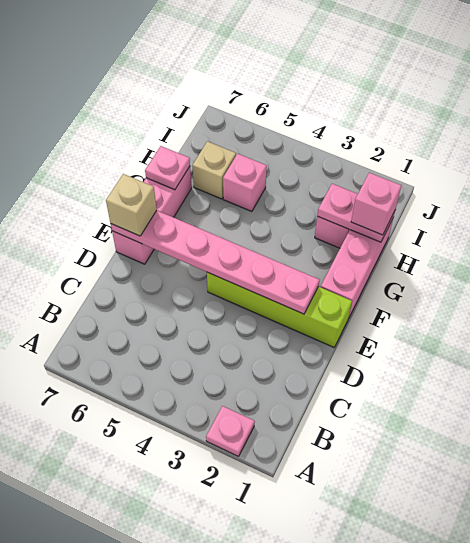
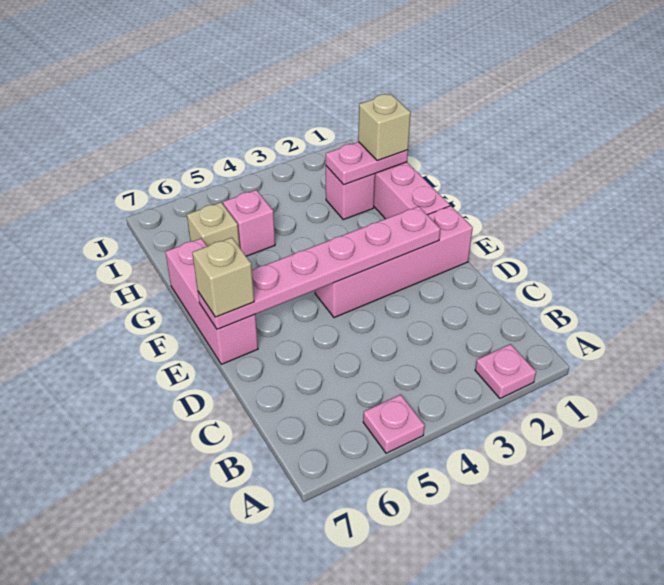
lime 1x4 brick [207,272,352,347] -> pink 1x4 brick [315,206,473,318]
pink 1x1 plate [145,146,190,190] -> pink 1x1 plate moved to [363,395,425,453]
pink 1x1 brick [351,173,401,235] -> tan 1x1 brick [358,94,411,161]

